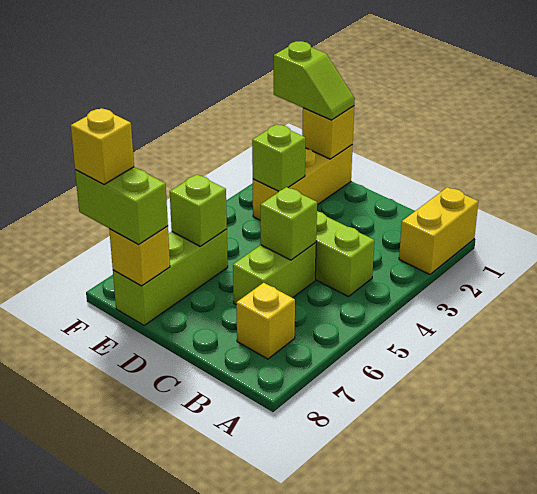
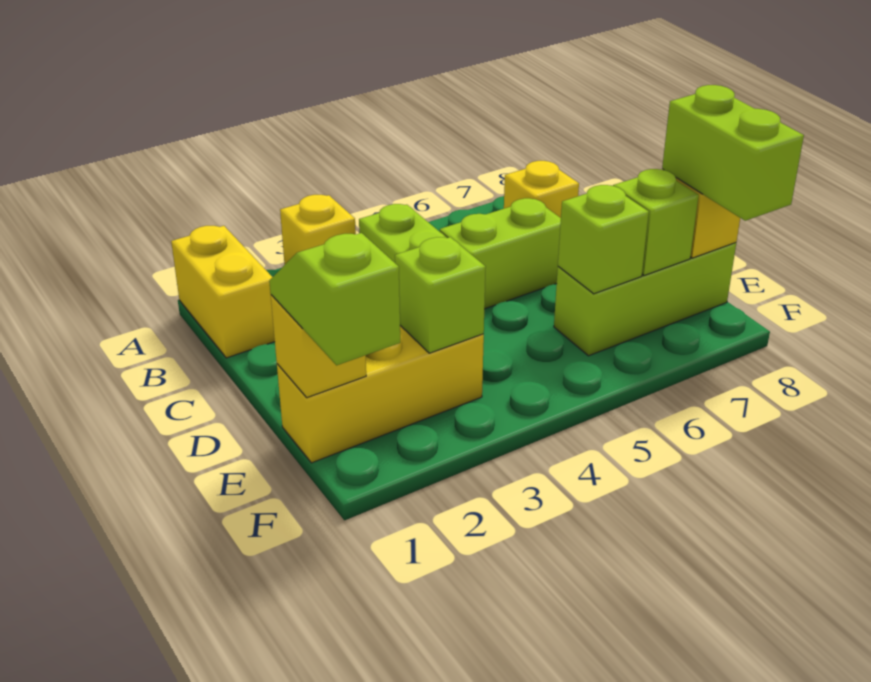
yellow 1x2 brick [399,187,478,274] -> yellow 1x2 brick turned to [171,226,275,358]
lime 1x1 brick [260,187,317,260] -> lime 1x1 brick moved to [613,169,699,276]
yellow 1x1 brick [71,108,134,184] -> yellow 1x1 brick moved to [280,195,356,265]

